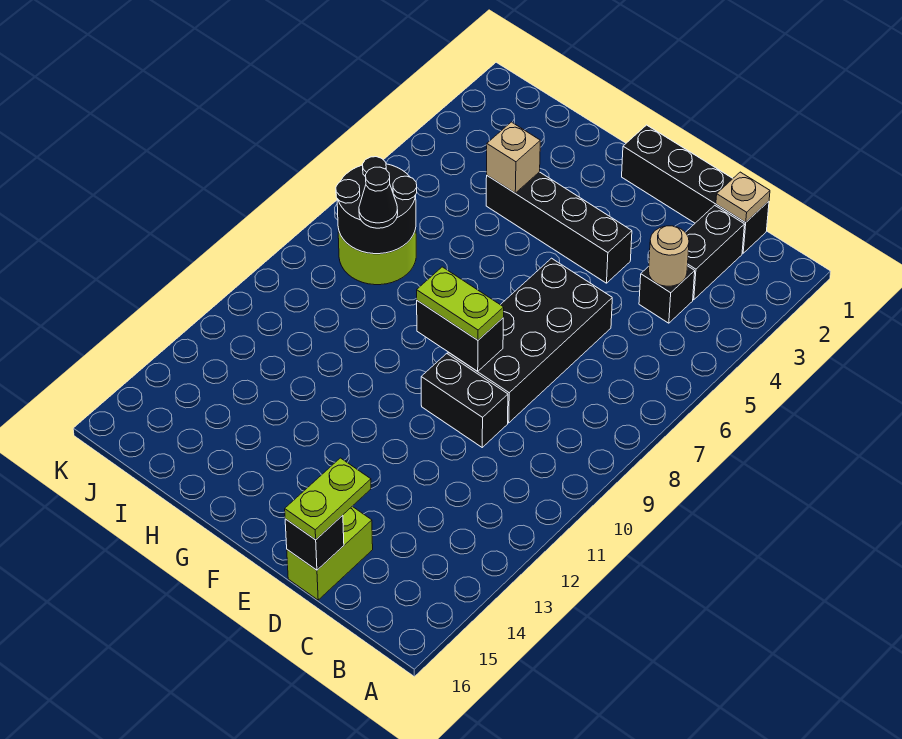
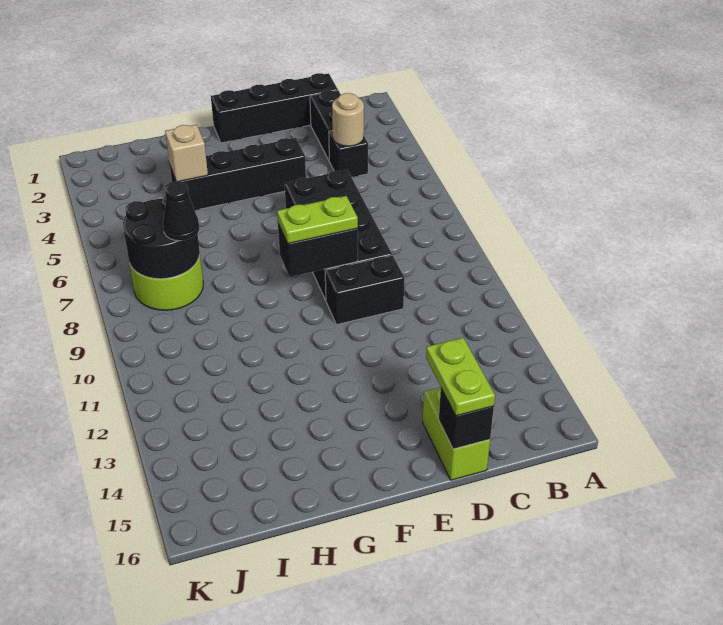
tan 1x1 plate [716,172,770,222] -> none

